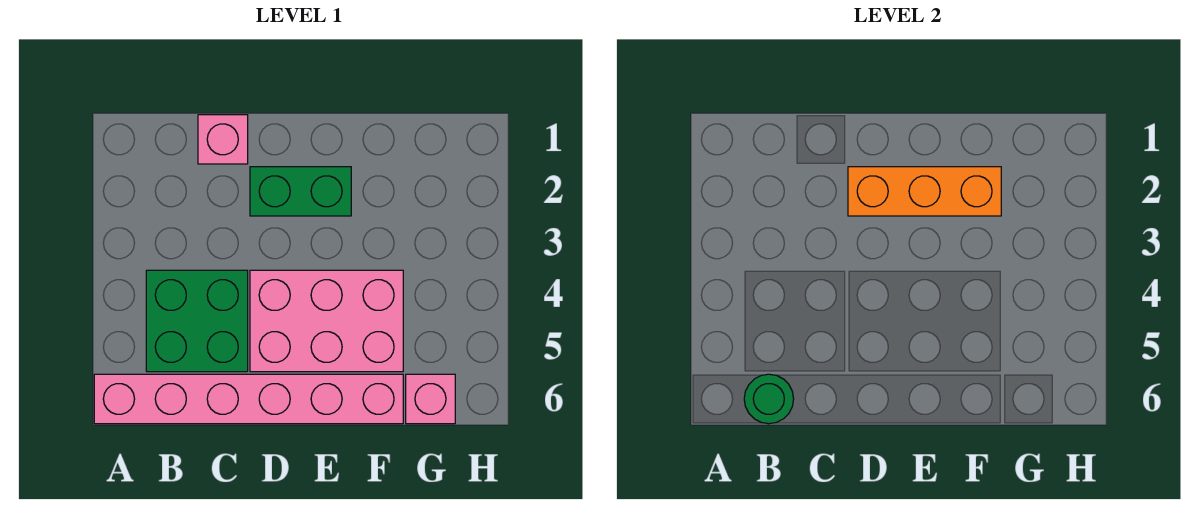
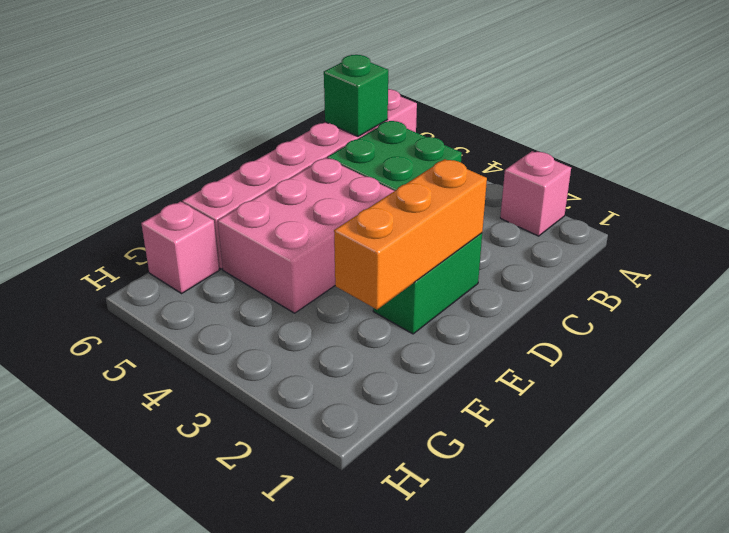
green 1x1 round brick [744,374,794,424] -> green 1x1 brick [324,55,388,136]
pink 1x1 brick [198,115,248,164] -> pink 1x1 brick moved to [500,151,571,236]

